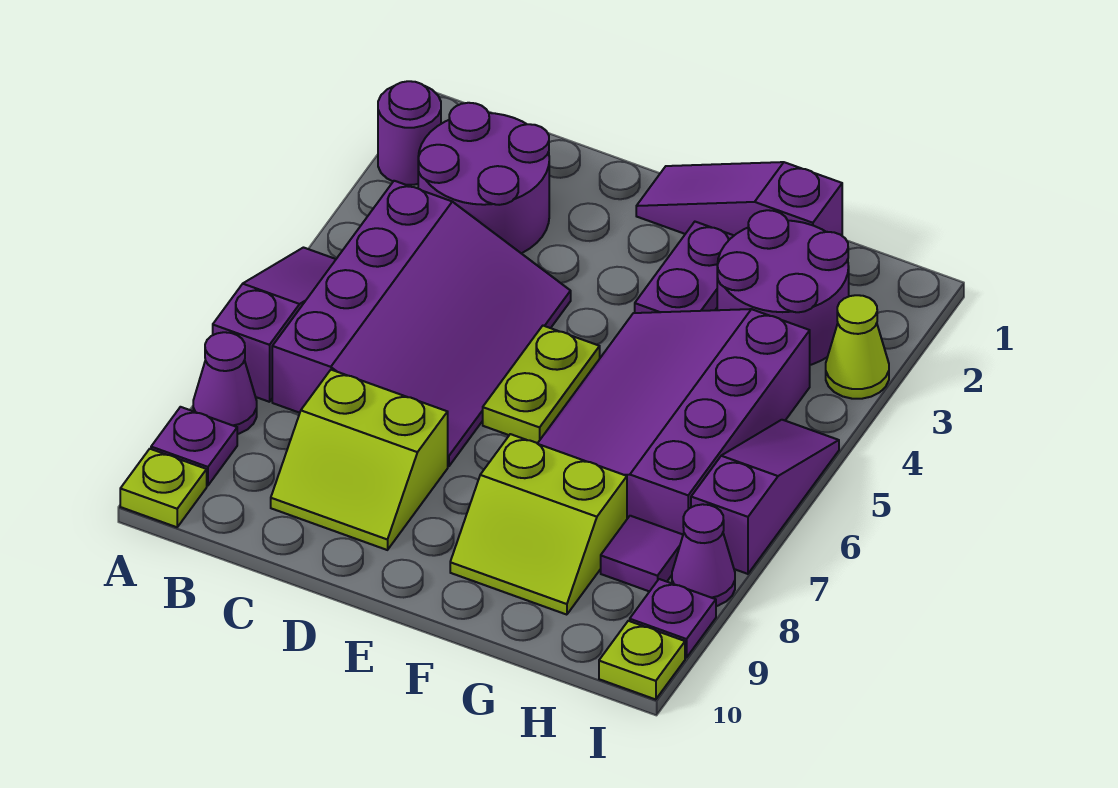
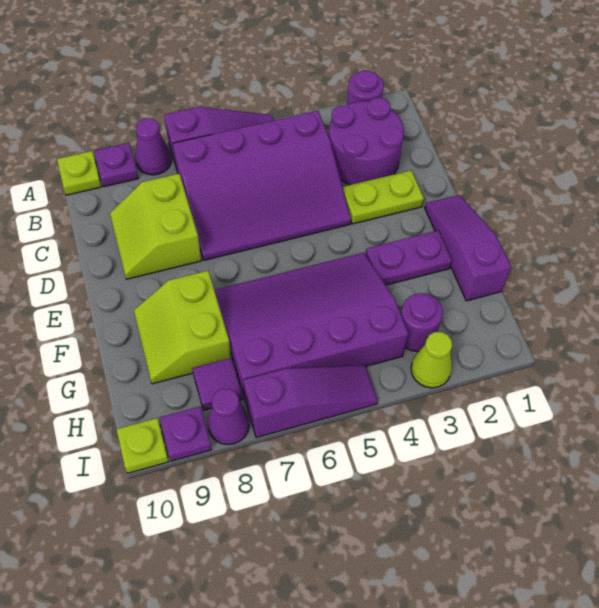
lime 1x2 plate [483,326,600,443] -> lime 1x2 plate moved to [343,171,424,224]
purple 2x2 round brick [717,210,849,365] -> purple 1x1 round brick [401,293,443,352]

